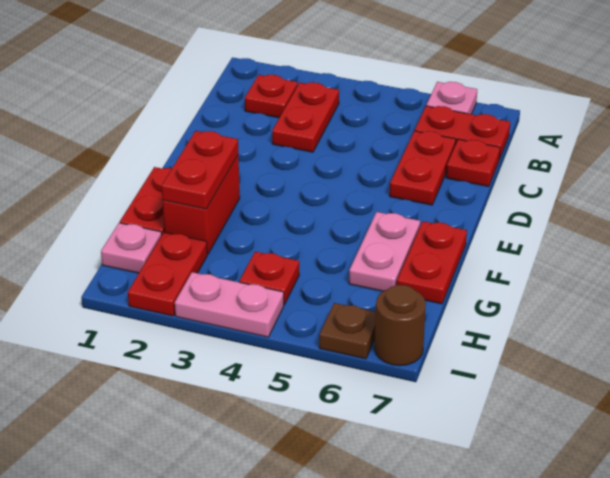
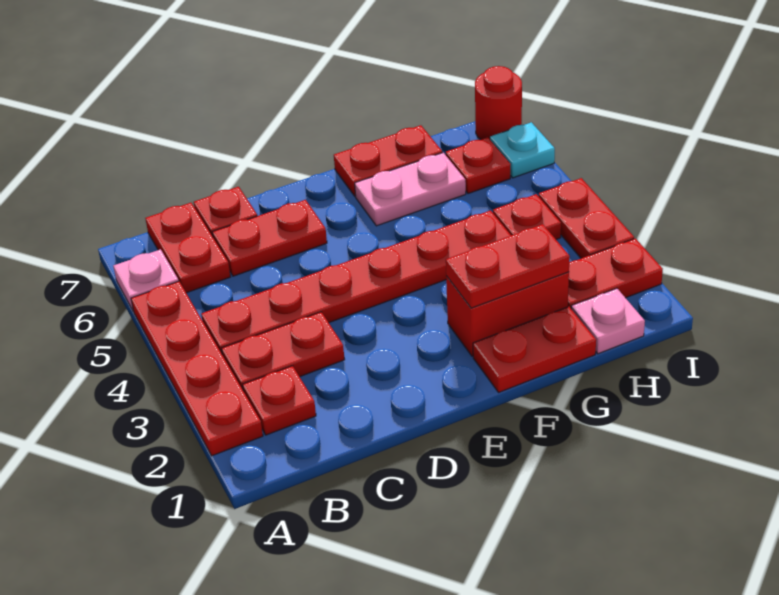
none -> red 1x4 plate [131,281,263,456]
none -> red 1x6 plate [201,211,511,354]
none -> red 1x1 plate [446,137,511,194]
pink 1x2 plate [175,272,284,337] -> red 1x2 plate [539,178,634,258]
brown 1x1 plate [319,303,376,359] -> cyan 1x1 plate [490,122,555,178]
brown 1x1 round brick [374,285,426,366] -> red 1x1 round brick [475,66,522,139]

